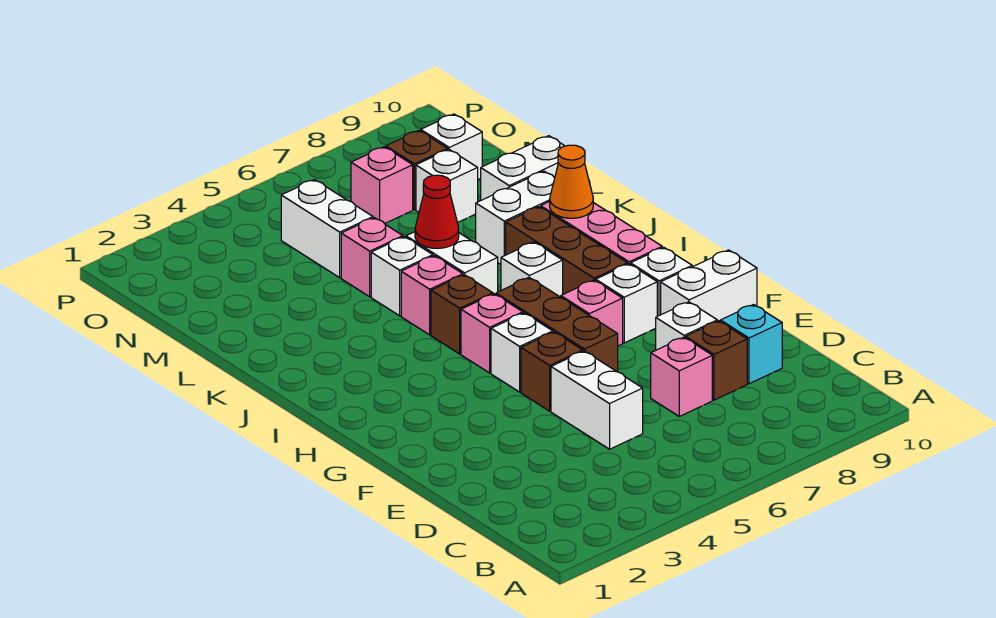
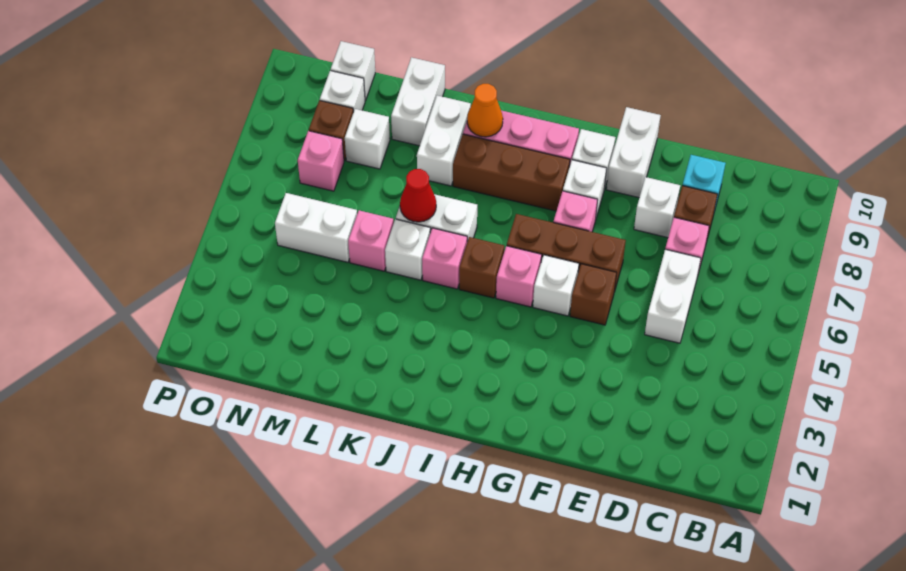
white 1x2 brick [551,351,643,449] -> white 1x2 brick turned to [645,249,701,343]
white 1x1 brick [501,242,563,297] -> white 1x1 brick moved to [331,41,375,101]

